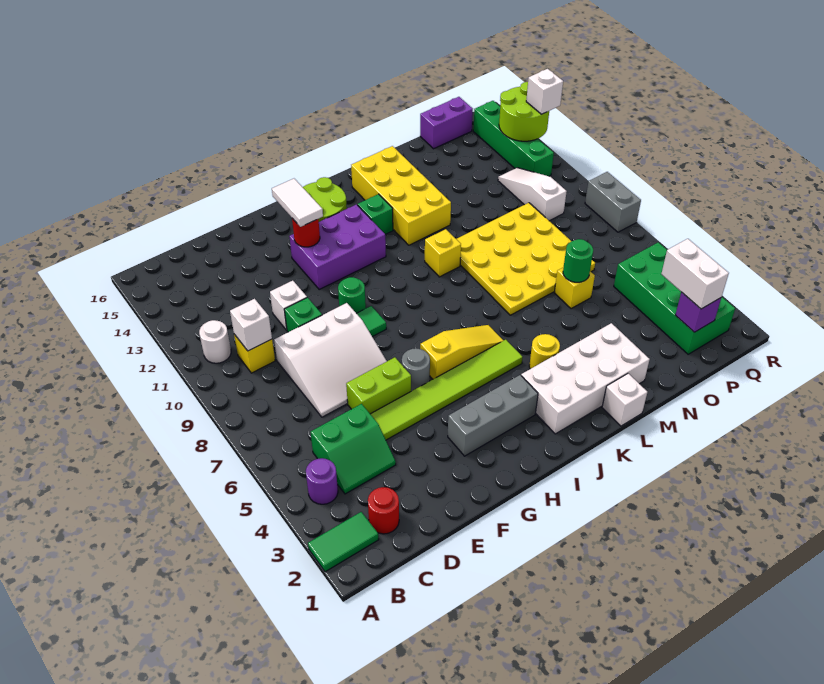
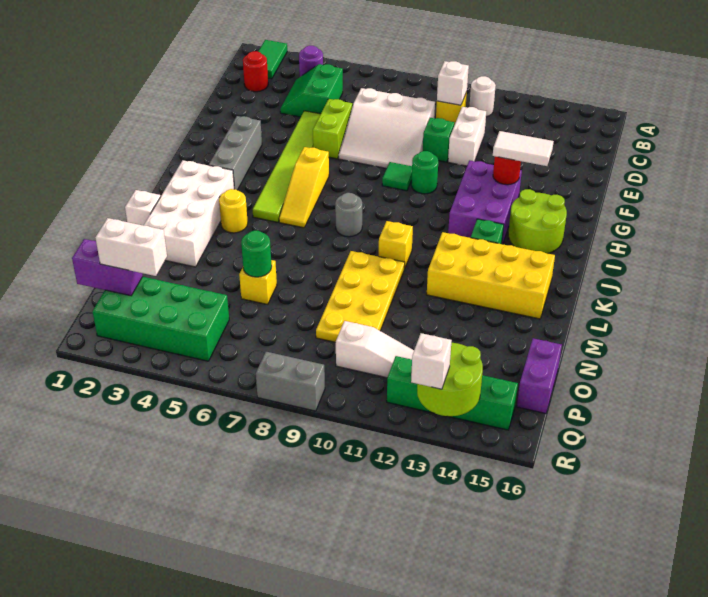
white 3x3 slope [274,303,387,417] -> white 3x3 slope turned to [339,88,435,168]
white 1x1 brick [270,281,307,330] -> white 1x2 brick [448,107,486,166]
grey 1x1 round brick [402,348,430,391] -> grey 1x1 round brick moved to [335,193,362,237]
yellow 4x4 plate [457,203,595,315] -> yellow 2x4 plate [316,251,405,342]
purple 1x1 brick [676,292,721,332] -> purple 1x2 brick [72,239,143,296]

